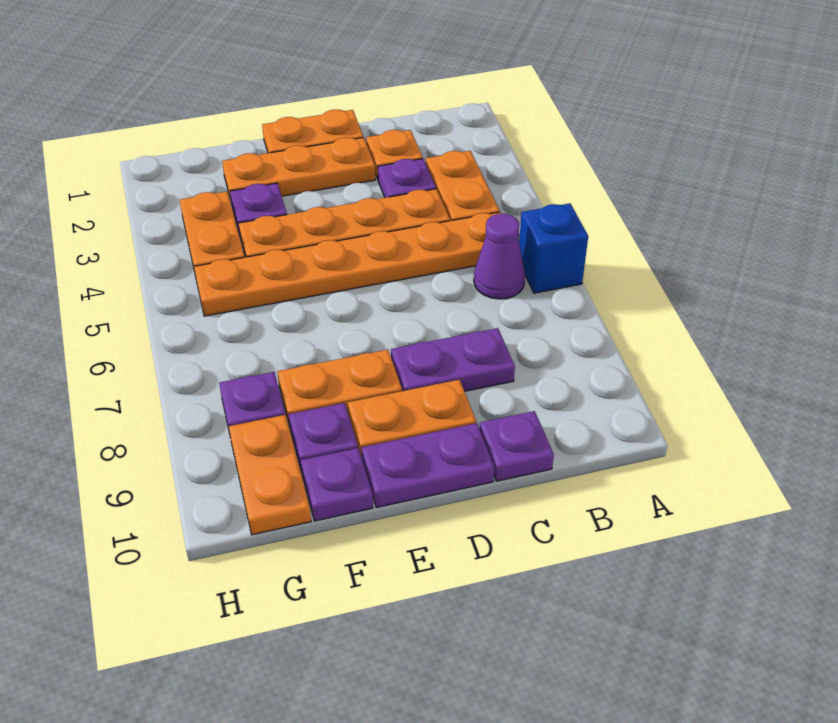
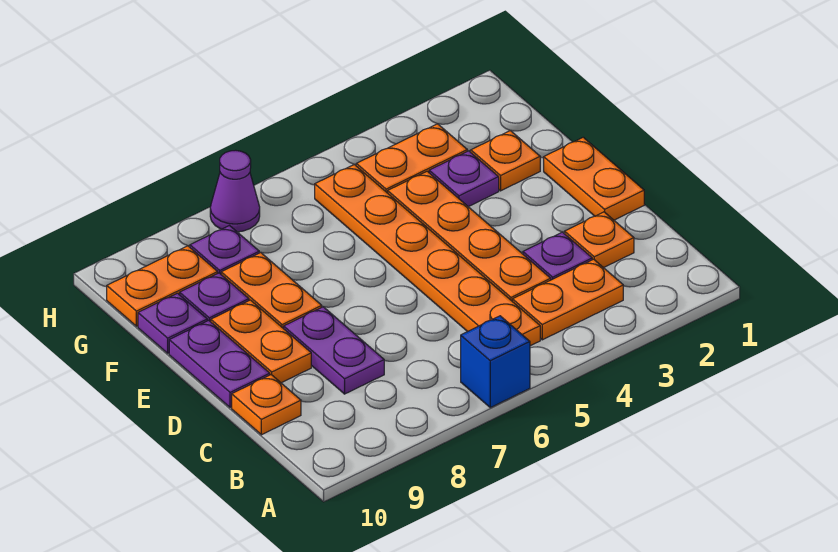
purple 1x1 cone [474,214,525,299] -> purple 1x1 cone moved to [210,150,260,232]
purple 1x1 plate [479,411,554,481] -> orange 1x1 plate [232,375,301,435]
orange 1x3 plate [222,137,375,202] -> orange 1x1 plate [471,131,540,191]

